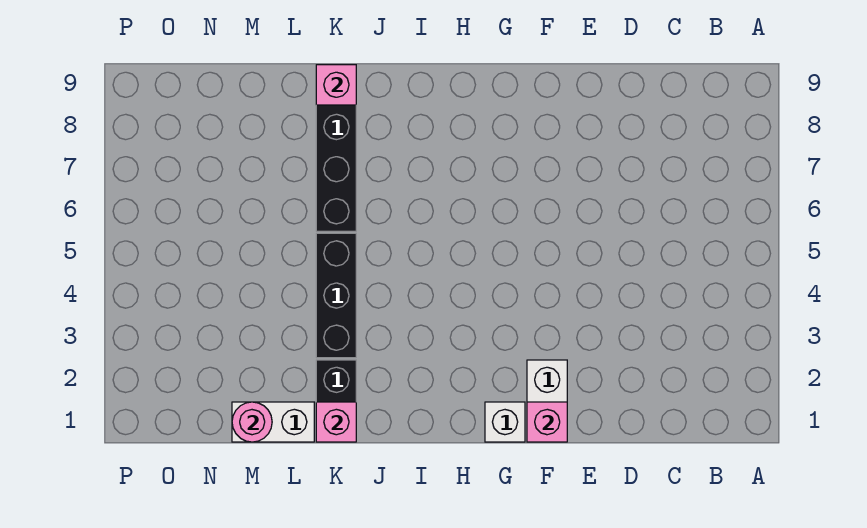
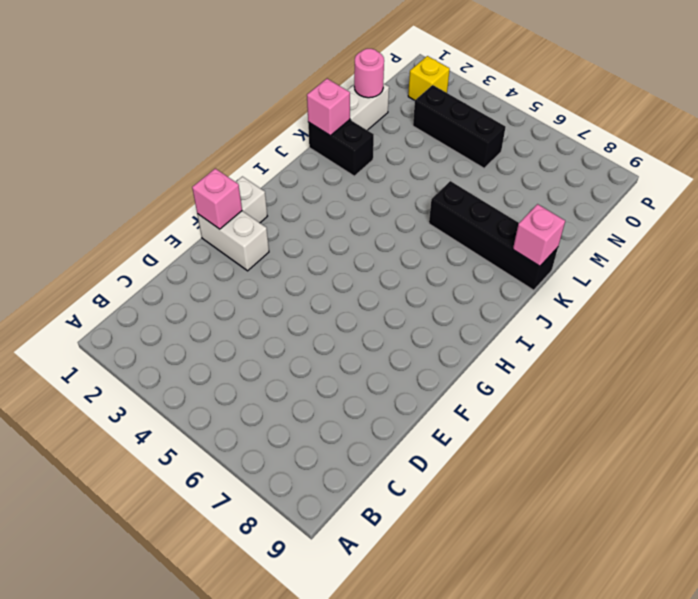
black 1x3 brick [316,233,356,358] -> black 1x3 brick moved to [413,85,506,168]
none -> yellow 1x1 brick [408,56,450,100]

